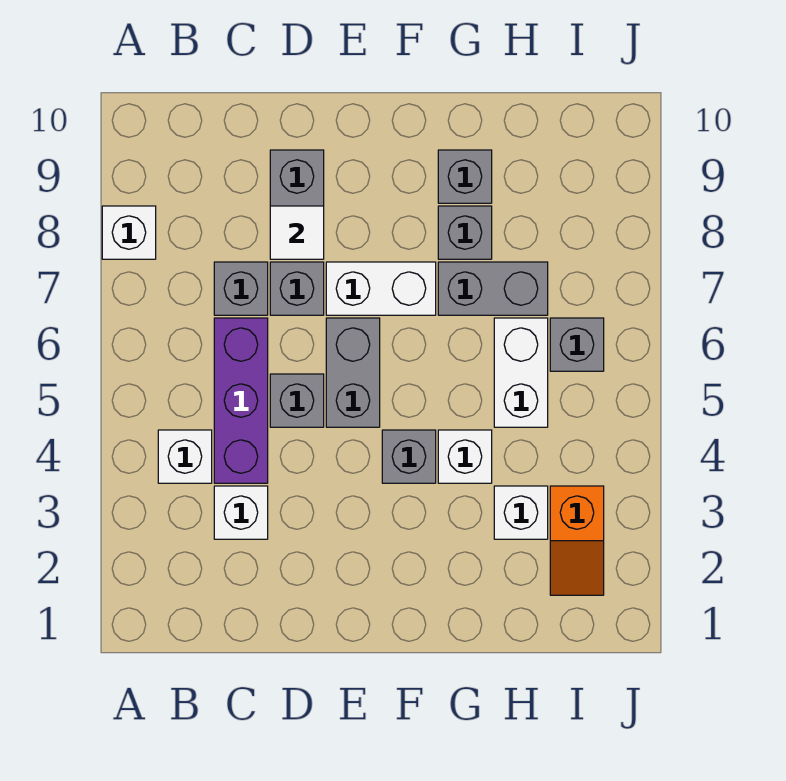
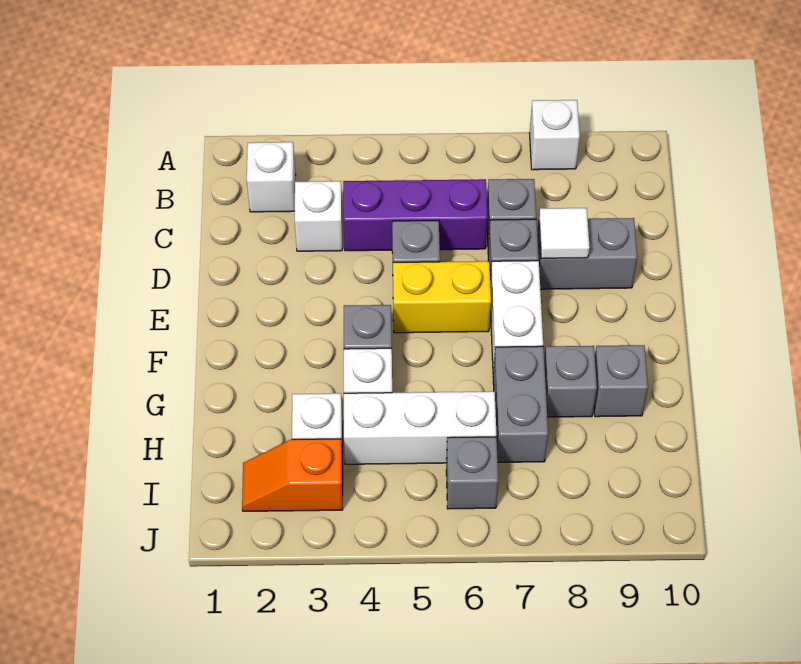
white 1x1 brick [158,430,212,483] -> white 1x1 brick moved to [247,142,296,212]
grey 1x2 brick [326,318,380,427] -> yellow 1x2 brick [393,261,491,333]
white 1x2 brick [494,318,548,427] -> white 1x3 brick [344,391,497,464]

